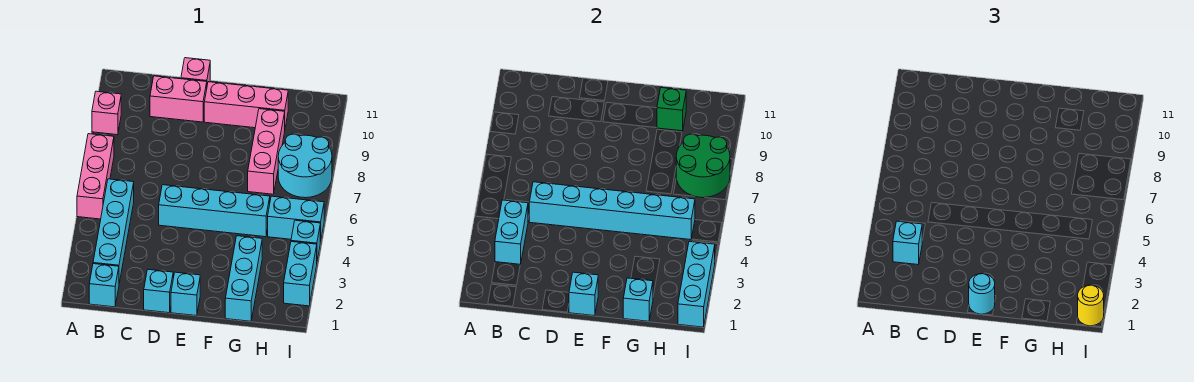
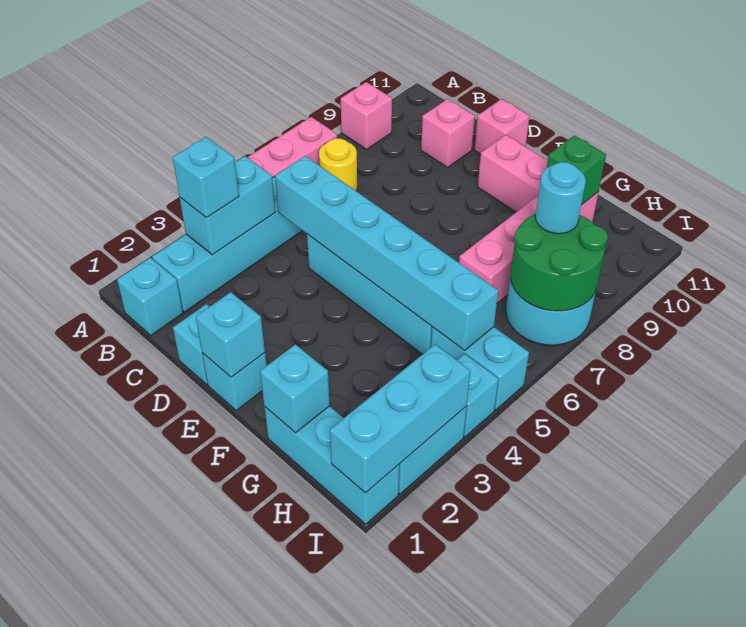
pink 1x2 brick [150,76,207,122] -> pink 1x1 brick [421,99,475,167]
cyan 1x1 round brick [969,274,995,314] -> cyan 1x1 round brick moved to [535,162,586,234]
cyan 1x3 brick [225,236,262,321] -> cyan 1x3 brick turned to [265,406,399,524]
yellow 1x1 round brick [1078,285,1104,326] -> yellow 1x1 round brick moved to [319,139,357,191]

